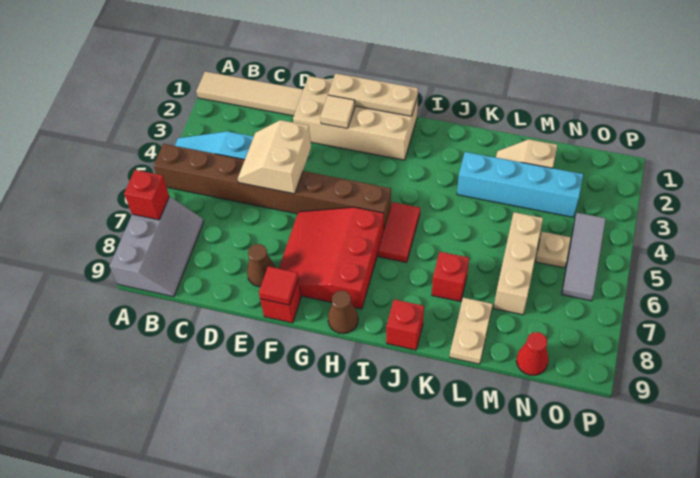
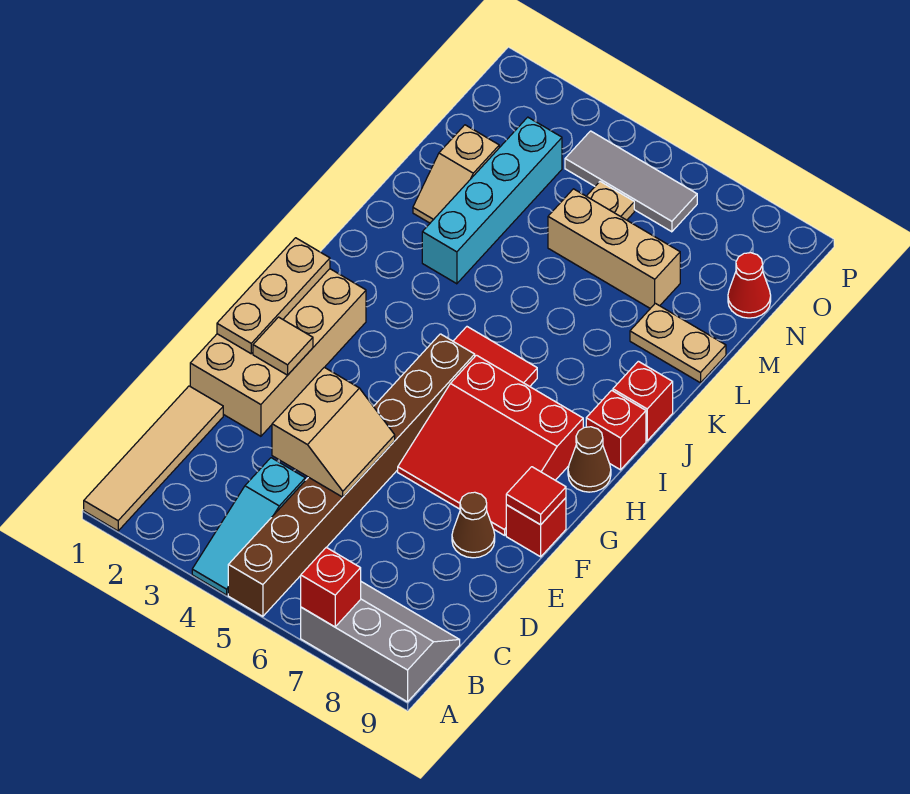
tan 2x2 slope [238,120,311,194] -> tan 2x2 slope turned to [272,367,395,497]
red 1x1 brick [432,252,469,302] -> red 1x1 brick moved to [586,390,646,470]

